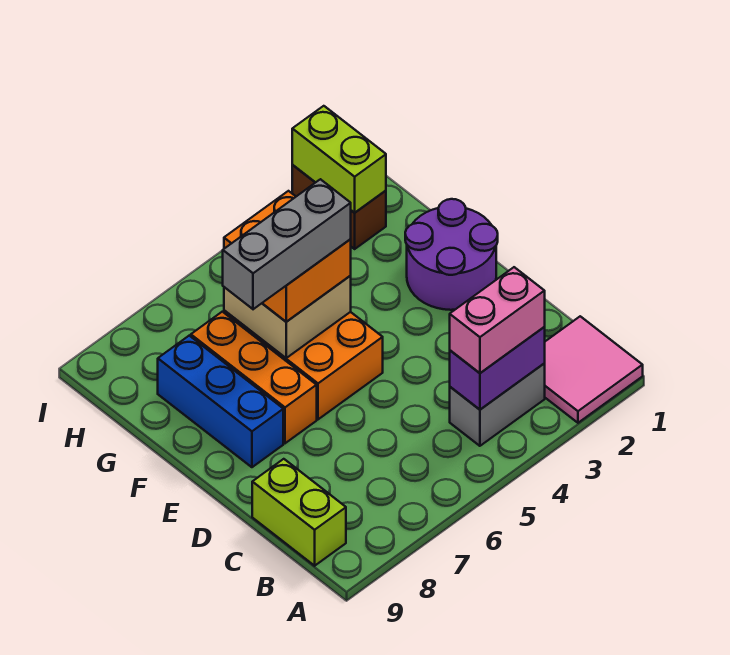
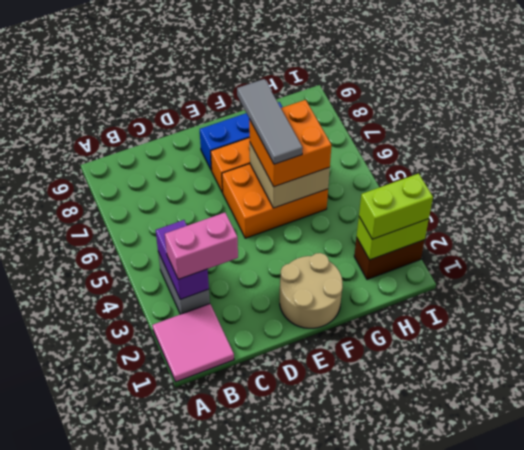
pink 1x2 brick [450,267,545,373] -> pink 1x2 brick turned to [165,213,238,279]
lime 1x2 brick [252,459,346,566] -> lime 1x2 brick moved to [359,173,433,239]
purple 2x2 round brick [405,199,498,310] -> tan 2x2 round brick [280,253,343,328]
grey 1x3 brick [223,179,351,309] -> grey 1x3 tile [237,79,303,164]

